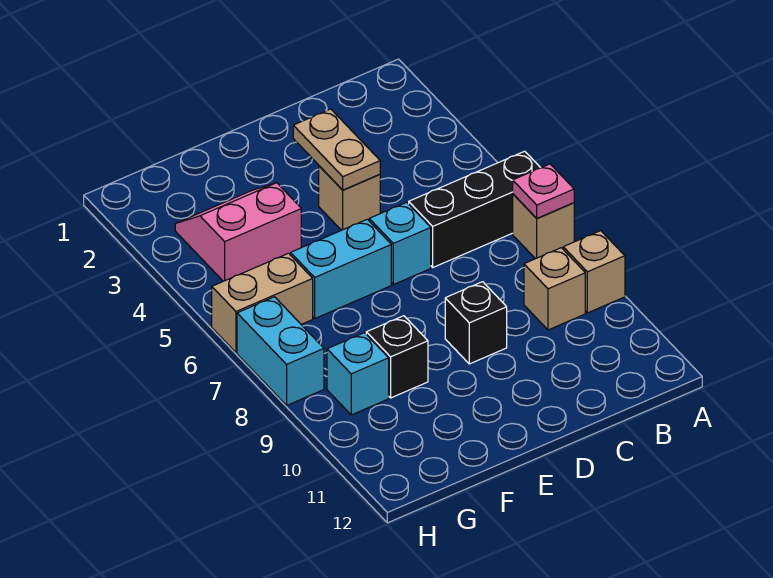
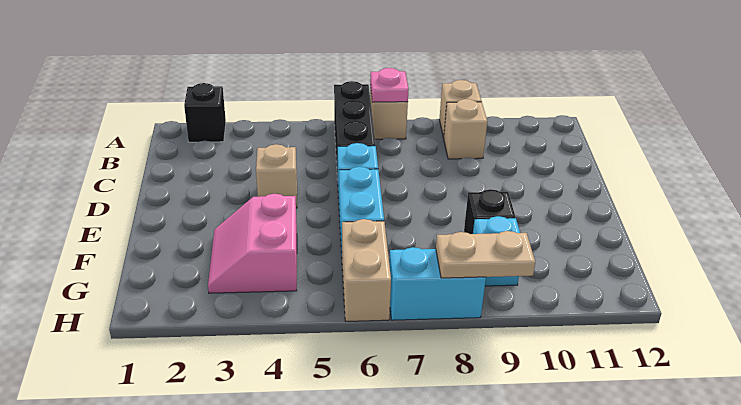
tan 1x2 plate [293,109,380,190] -> tan 1x2 plate moved to [436,231,535,278]
black 1x1 brick [445,282,507,364] -> black 1x1 brick moved to [184,83,226,142]

